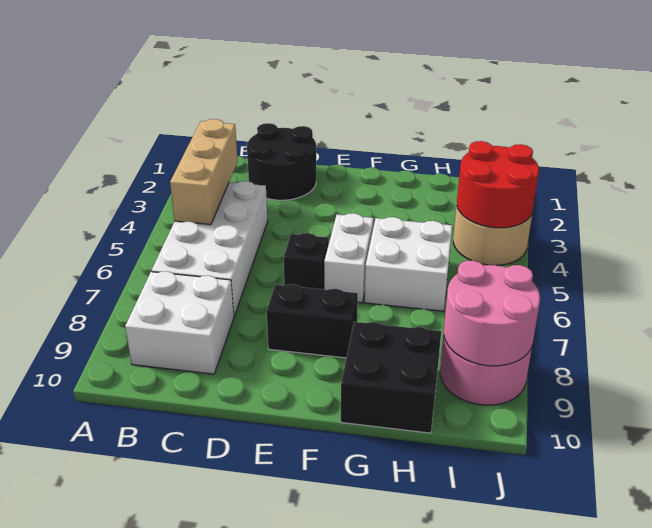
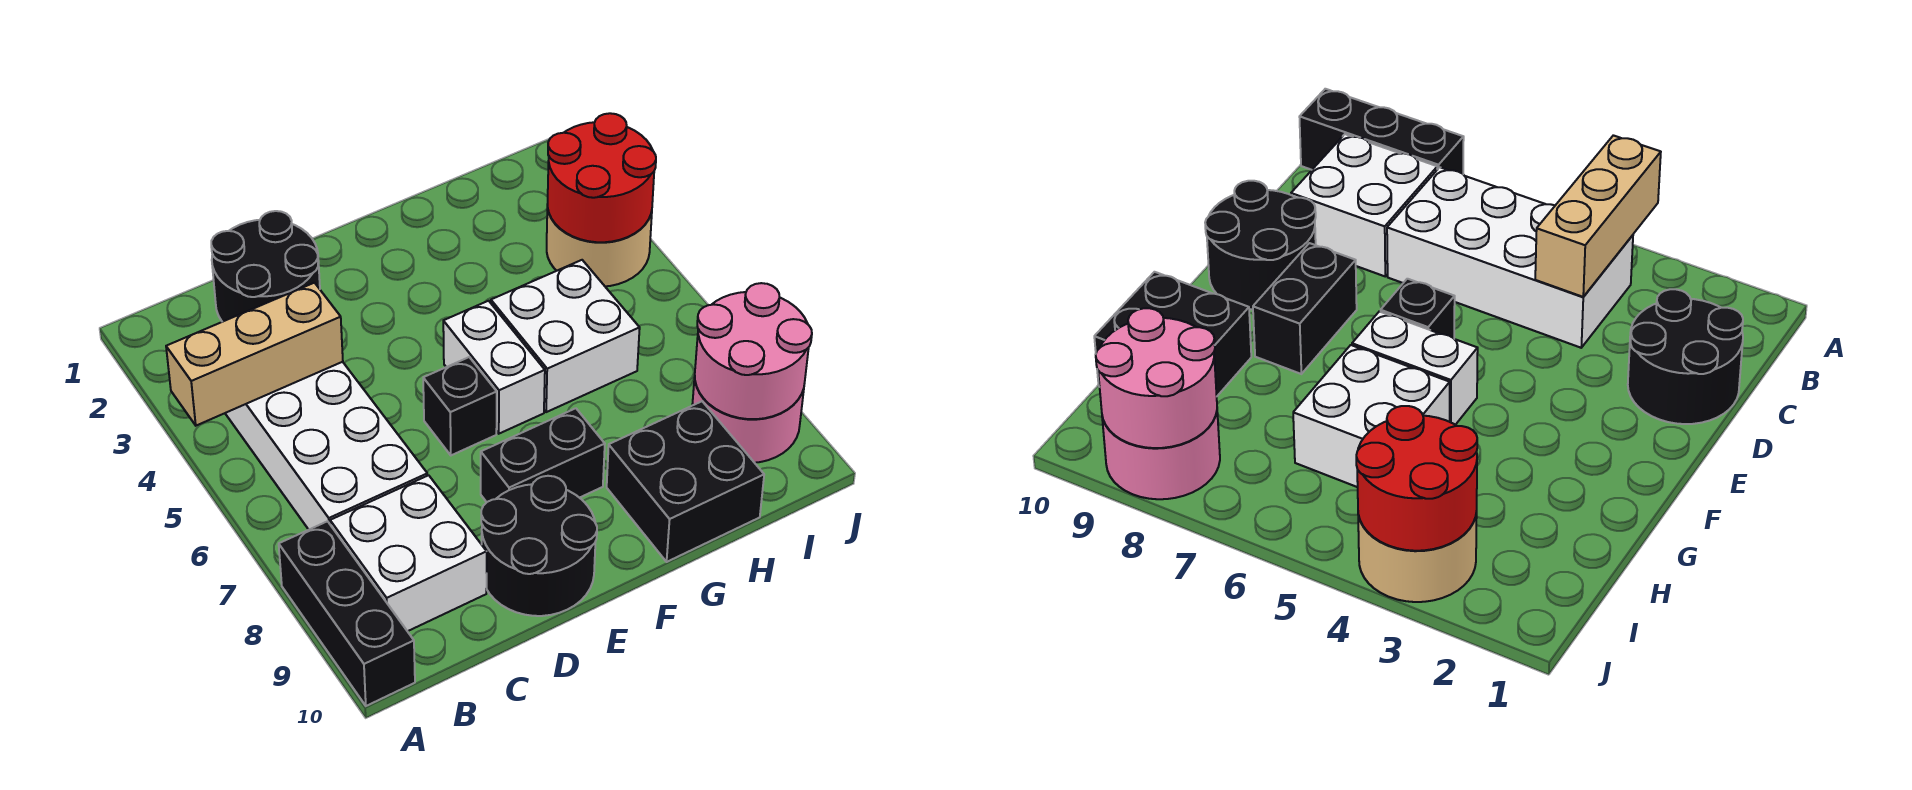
none -> black 1x3 brick [279,521,415,706]
tan 1x3 brick [170,119,238,225] -> tan 1x3 brick turned to [166,283,343,426]
none -> black 2x2 round brick [481,476,597,616]

